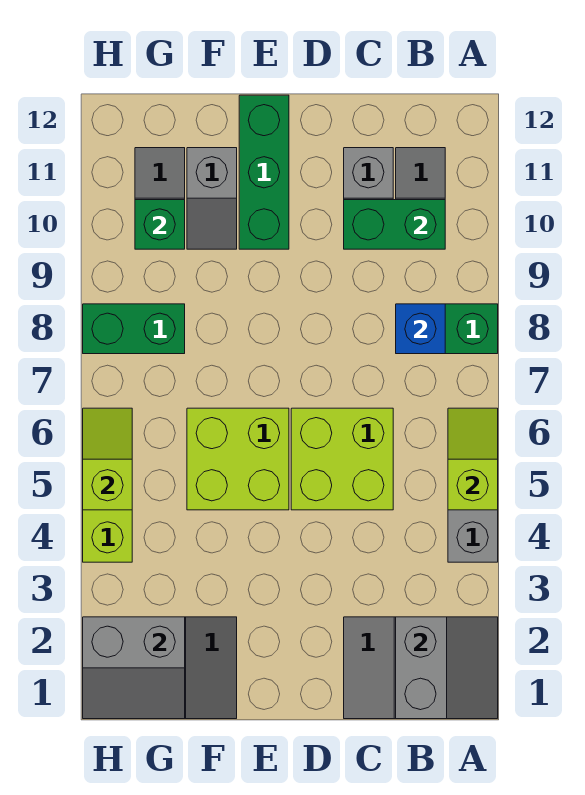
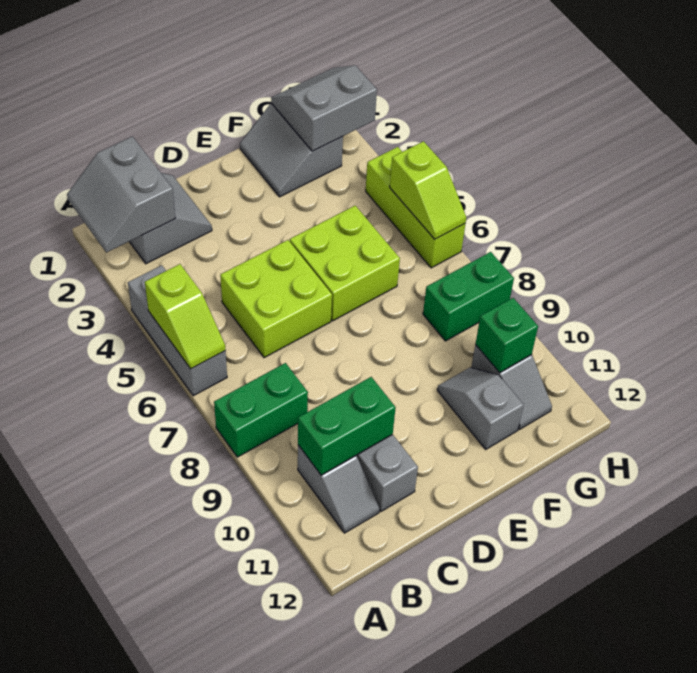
blue 1x1 brick [396,304,445,354] -> none
green 1x3 brick [239,95,289,249] -> none

